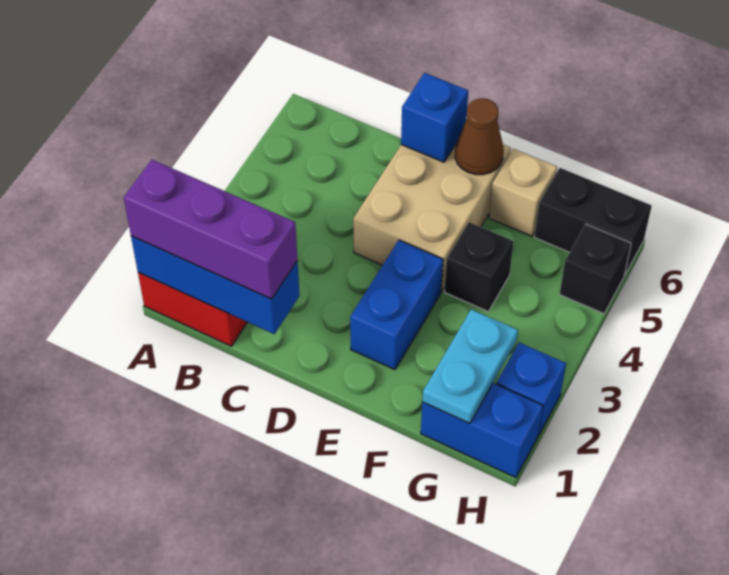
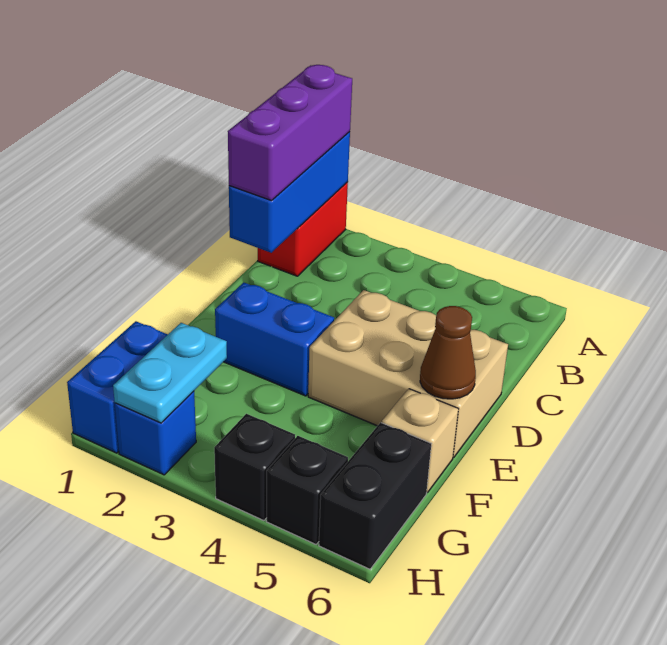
blue 1x1 brick [401,73,468,162] -> none
black 1x1 brick [444,222,514,311] -> black 1x1 brick moved to [214,414,295,521]
cyan 1x2 plate [422,309,518,424] -> cyan 1x2 plate turned to [113,323,227,423]

